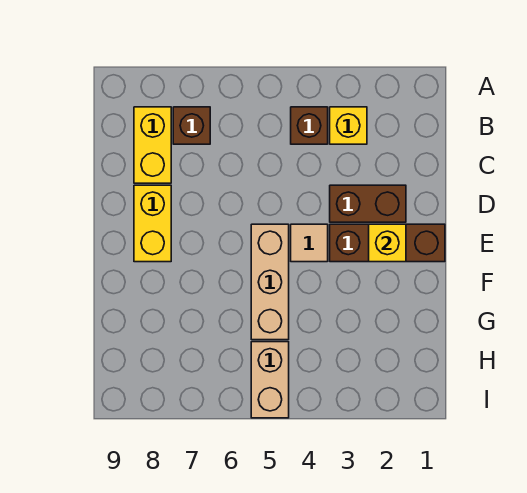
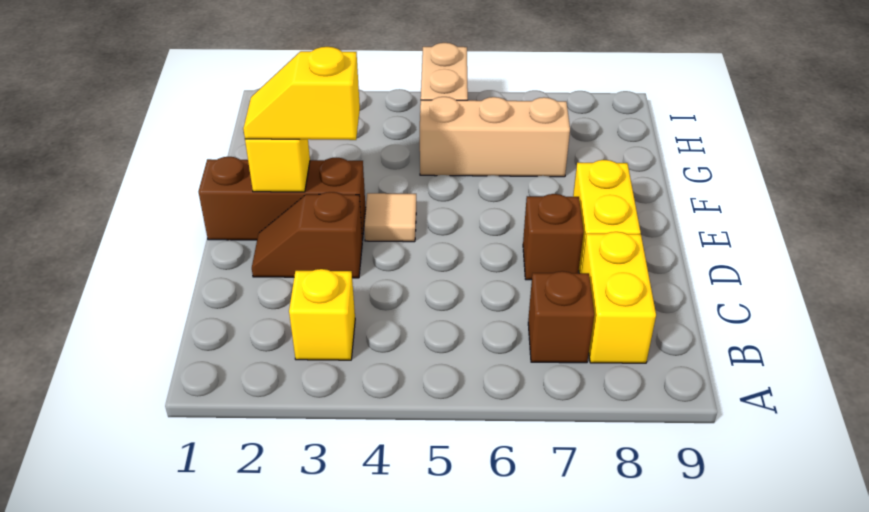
brown 1x1 brick [291,107,328,144] -> brown 1x1 brick moved to [523,194,583,280]
brown 1x2 brick [330,185,406,222] -> brown 1x2 slope [252,192,362,278]
none -> yellow 1x2 slope [243,47,360,140]
tan 1x3 brick [251,224,289,340] -> tan 1x3 brick turned to [420,97,570,177]

